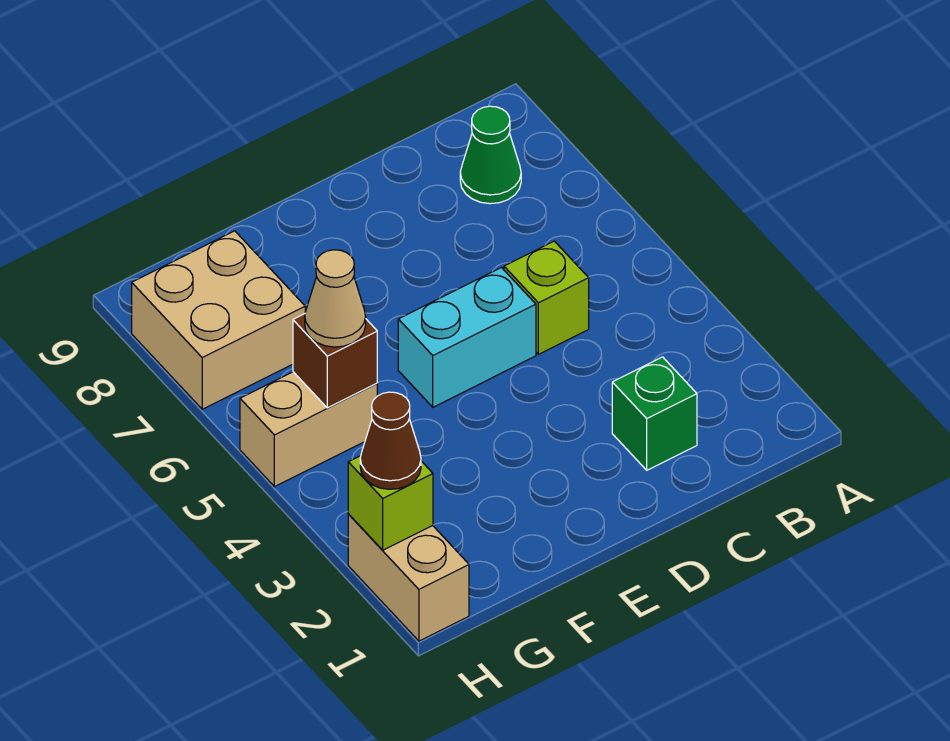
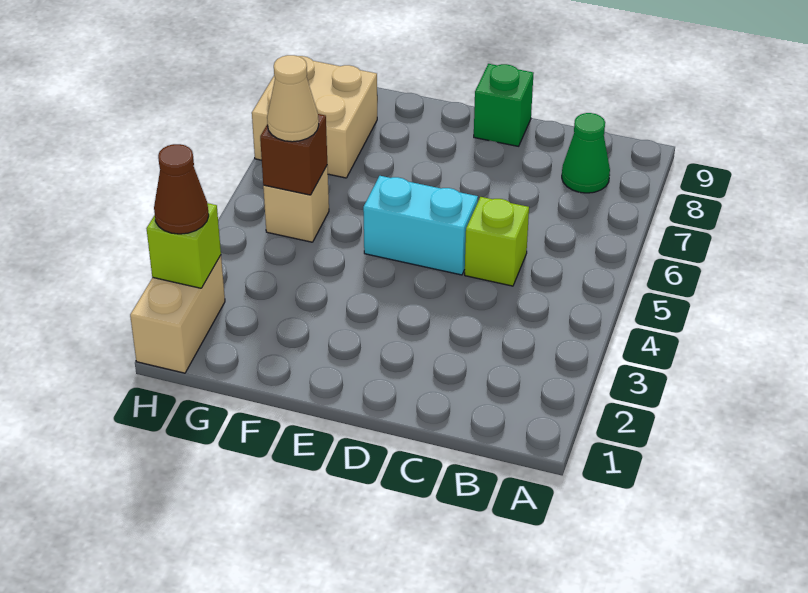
green 1x1 brick [612,357,697,470] -> green 1x1 brick moved to [474,64,534,146]
tan 1x2 brick [240,372,377,487] -> tan 1x1 brick [263,165,329,242]

